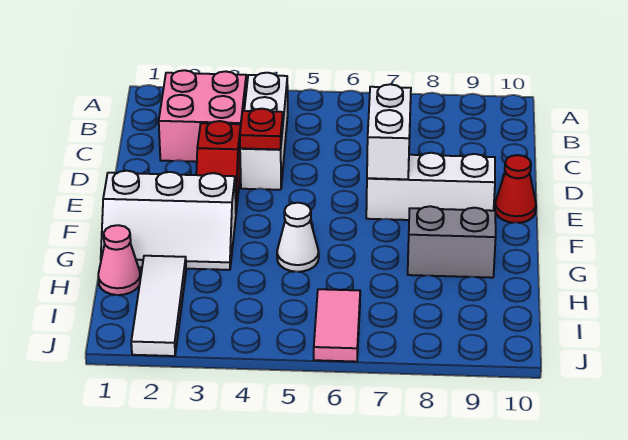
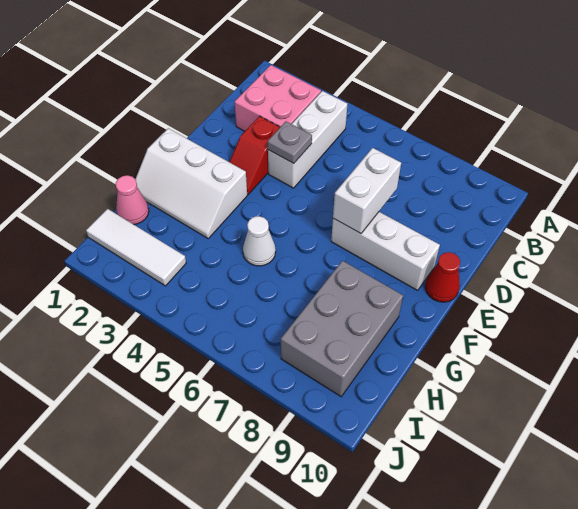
red 1x1 plate [240,109,283,149] -> grey 1x1 plate [268,122,312,163]
grey 1x2 brick [408,206,496,278] -> grey 2x3 brick [281,261,403,397]
white 1x3 tile [131,256,186,356] -> white 1x3 tile turned to [86,209,186,286]
pink 1x2 tile [314,289,360,362] -> none

